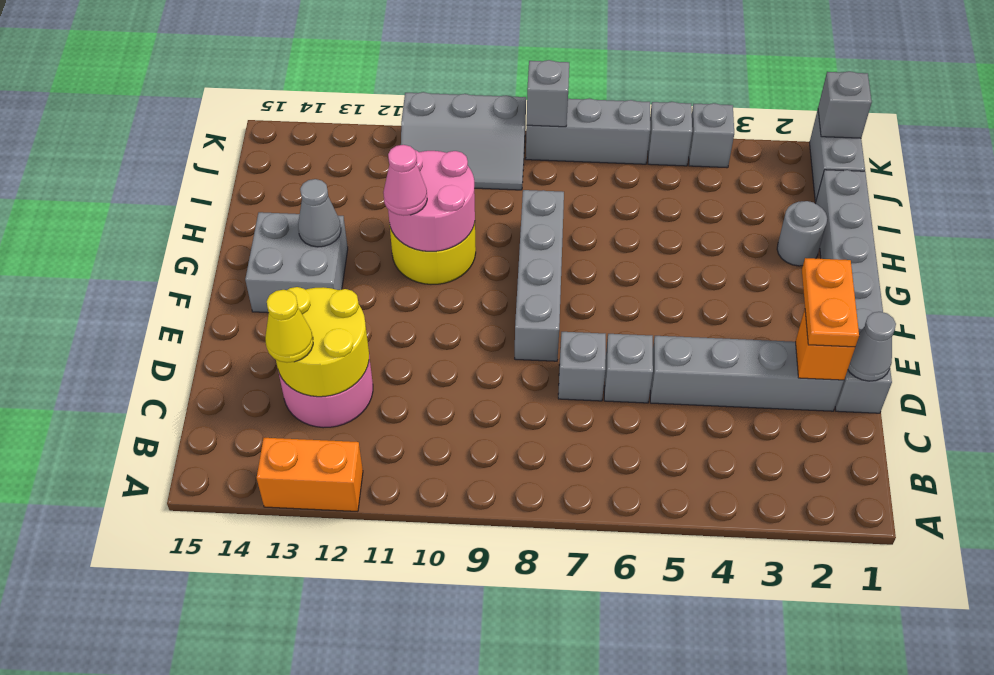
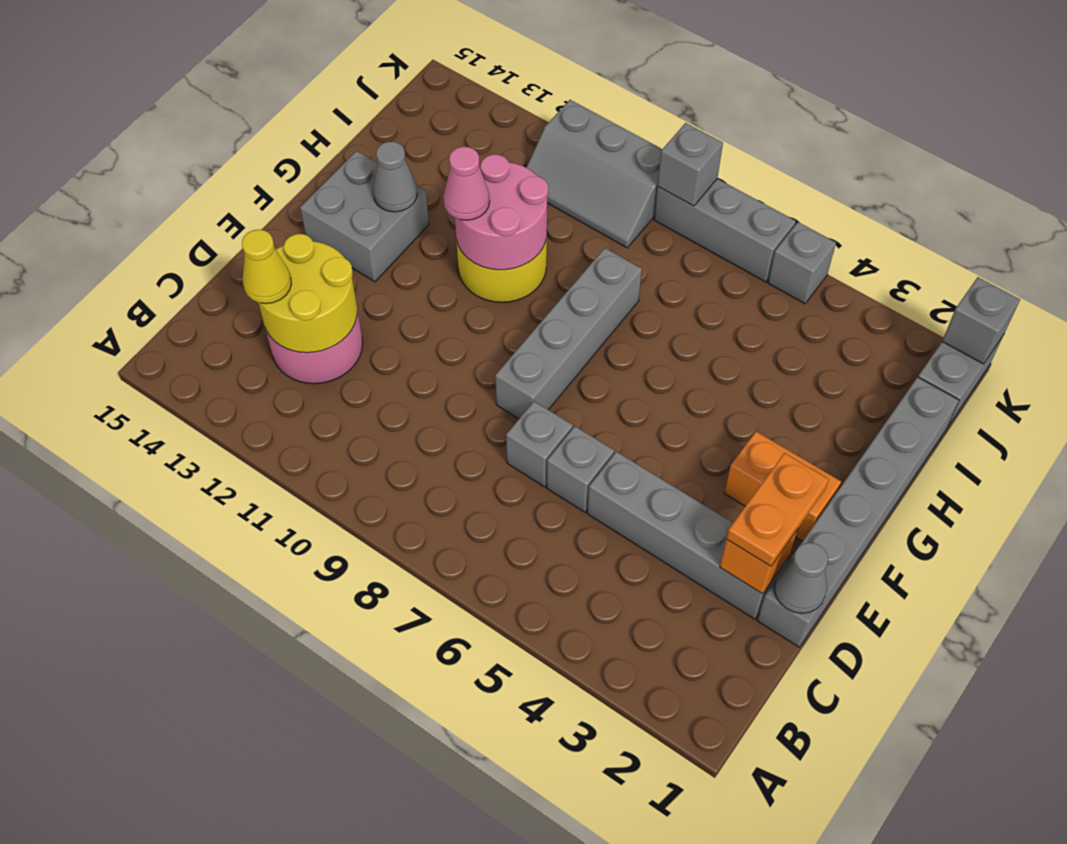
orange 1x2 brick [257,438,363,512] -> orange 1x2 brick moved to [724,431,841,541]
grey 1x1 round brick [777,201,827,266] -> none
grey 1x1 brick [689,103,734,168] -> none

